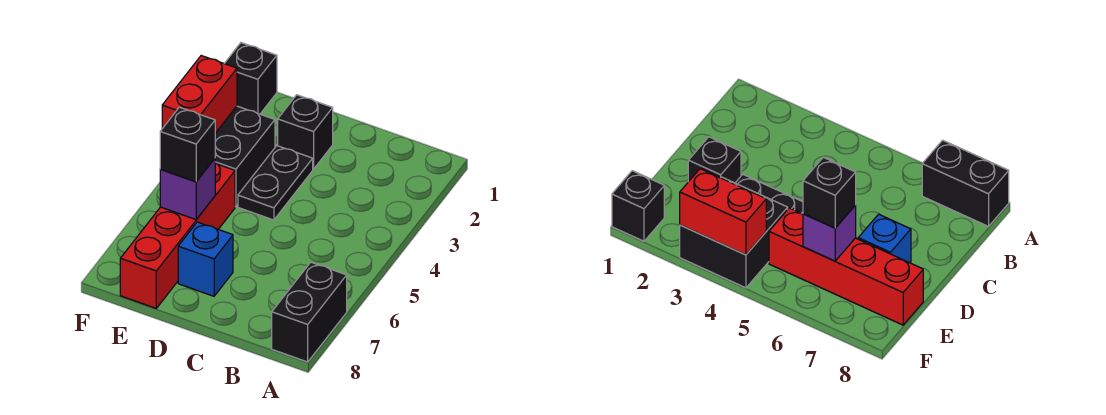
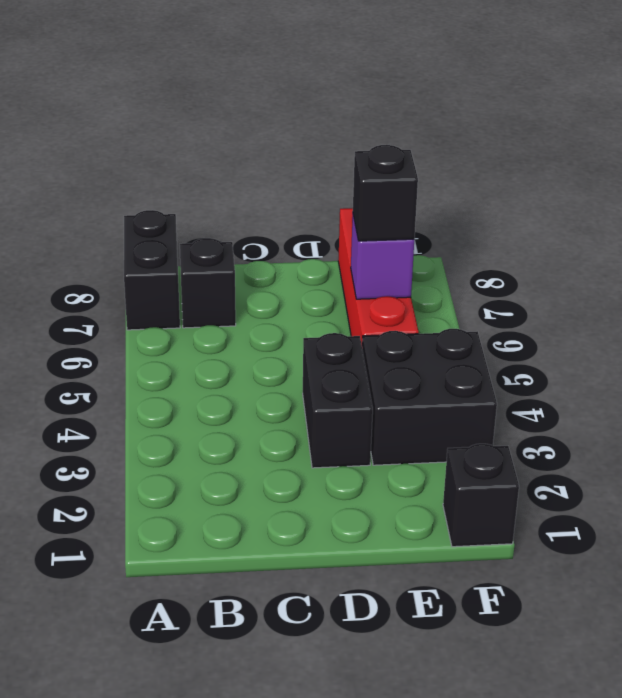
black 1x1 brick [278,95,333,169] -> black 1x1 brick moved to [180,238,236,328]
black 1x2 plate [238,146,313,220] -> black 1x2 brick [303,333,373,468]
blue 1x1 brick [178,222,233,296] -> none
red 1x2 brick [162,56,237,133] -> none

